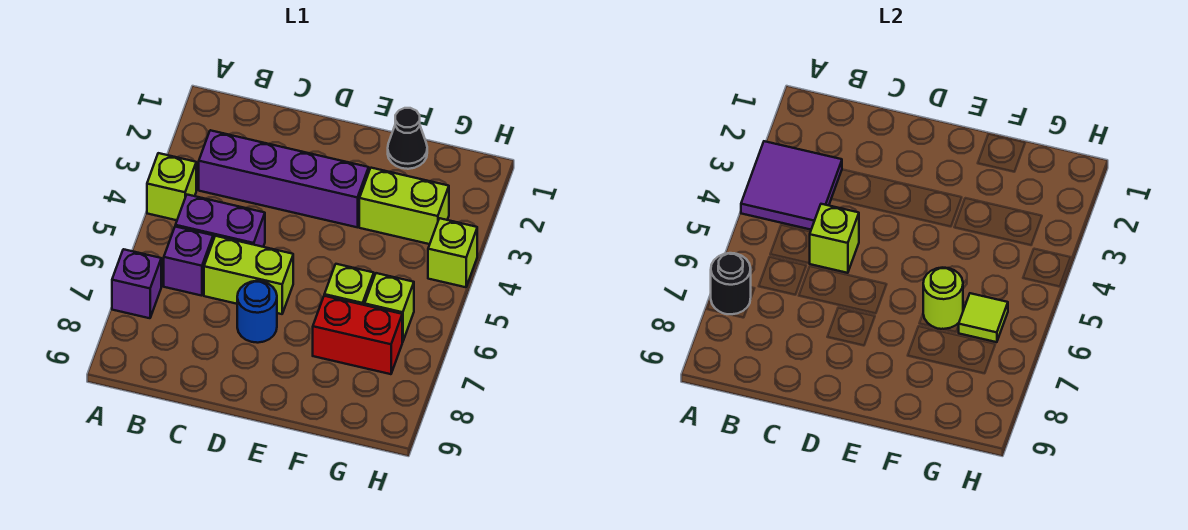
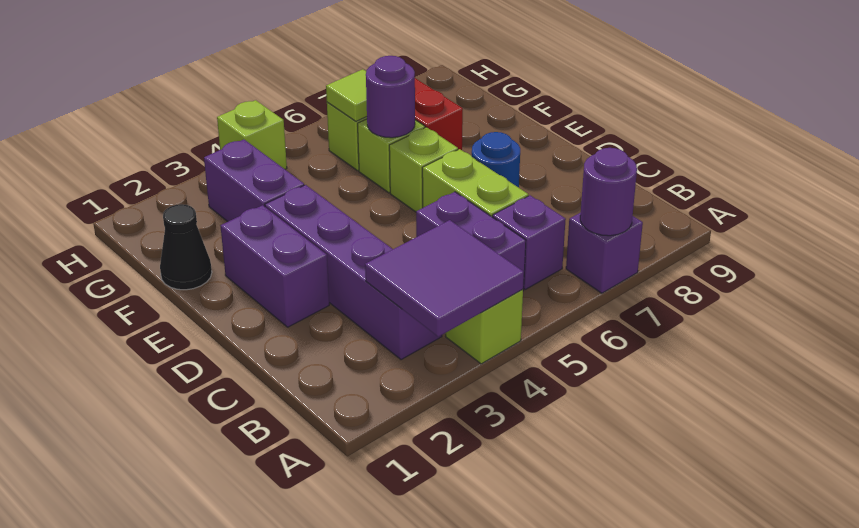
black 1x1 round brick [711,253,751,314] -> purple 1x1 round brick [580,148,637,236]
lime 1x1 brick [809,204,859,273] -> lime 1x1 brick moved to [389,127,458,212]
none -> purple 1x2 brick [221,205,329,327]
lime 1x2 brick [359,168,449,244] -> purple 1x2 brick [204,140,304,221]
lime 1x1 round brick [923,268,963,329] -> purple 1x1 round brick [366,56,415,138]

